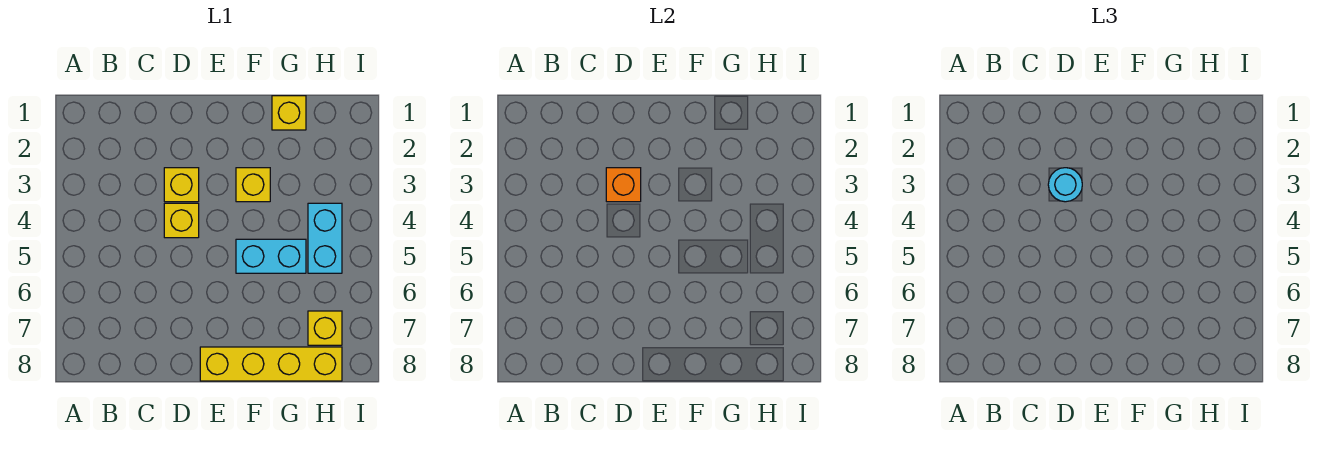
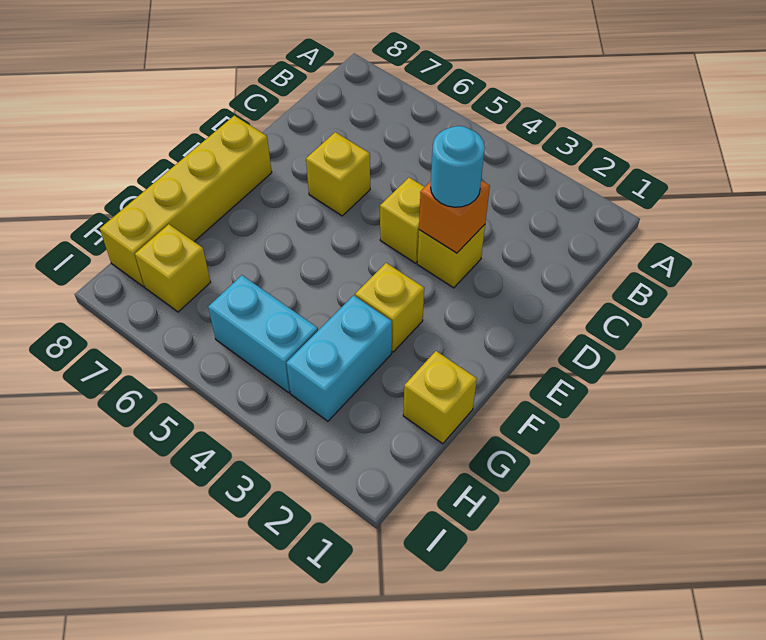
none -> yellow 1x1 brick [306,132,370,216]
cyan 1x2 brick [236,239,306,273] -> cyan 1x2 brick moved to [286,295,392,421]

